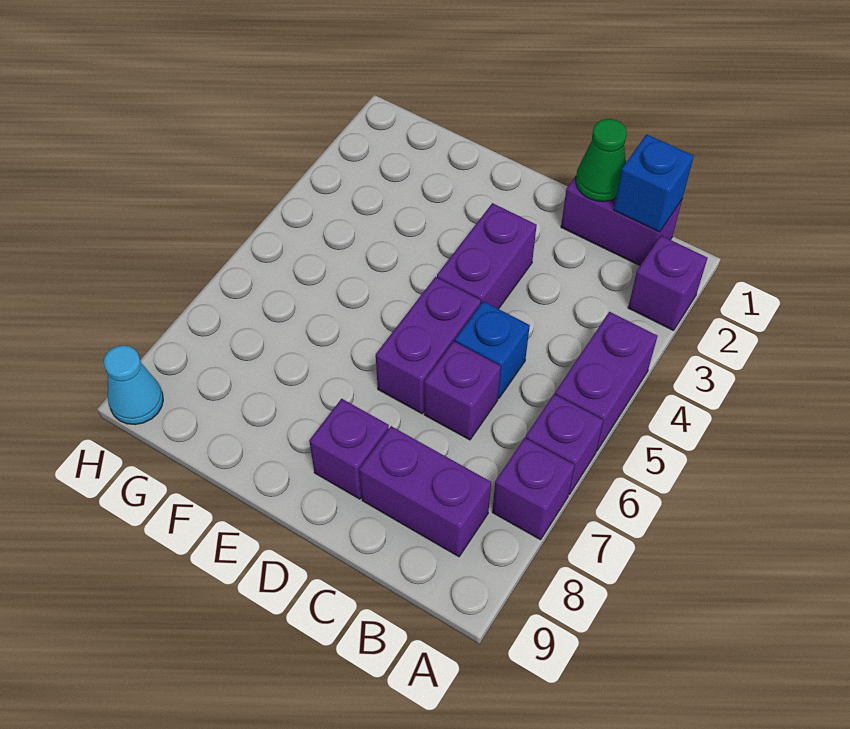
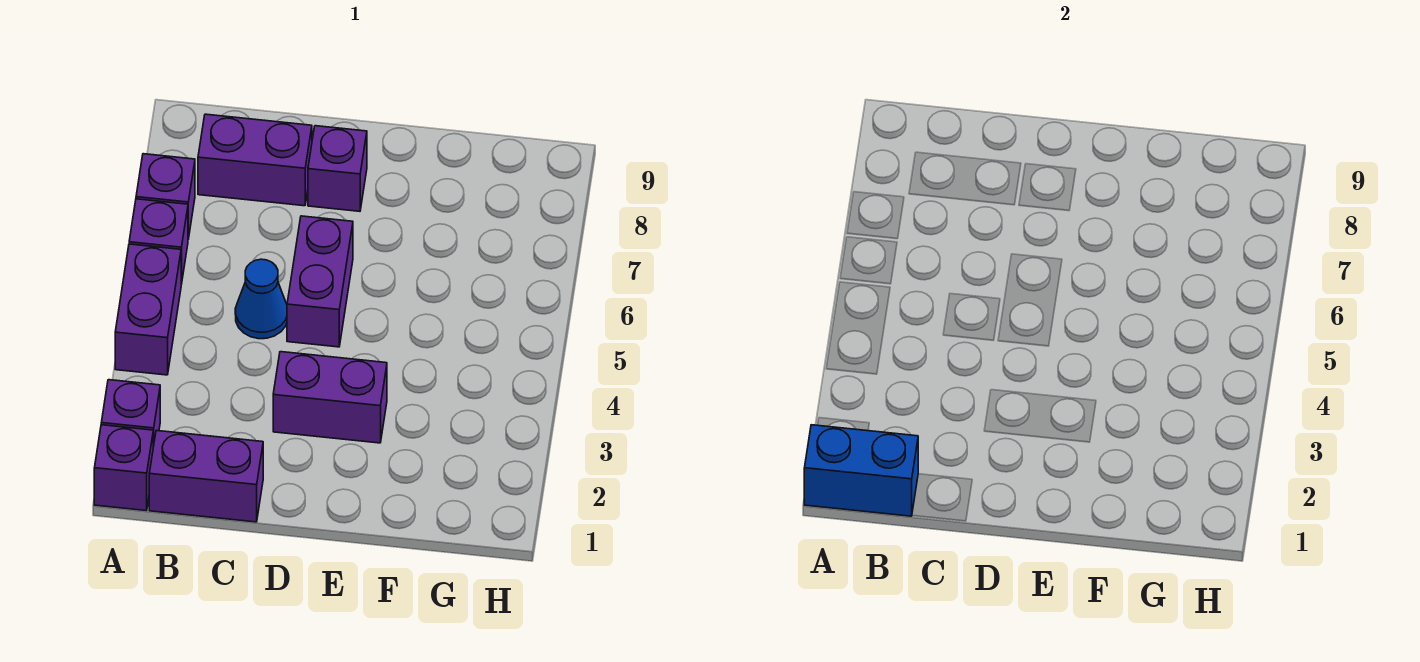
blue 1x1 brick [614,134,694,232] -> blue 1x2 brick [804,425,918,516]
green 1x1 cone [576,119,627,202] -> none
blue 1x1 brick [455,301,530,399] -> blue 1x1 cone [235,259,287,339]
purple 1x1 brick [424,342,501,440] -> purple 1x1 brick moved to [94,425,153,511]
purple 1x2 brick [437,203,537,309] -> purple 1x2 brick turned to [273,352,387,443]
cyan 1x1 cone [104,345,163,425] -> none

